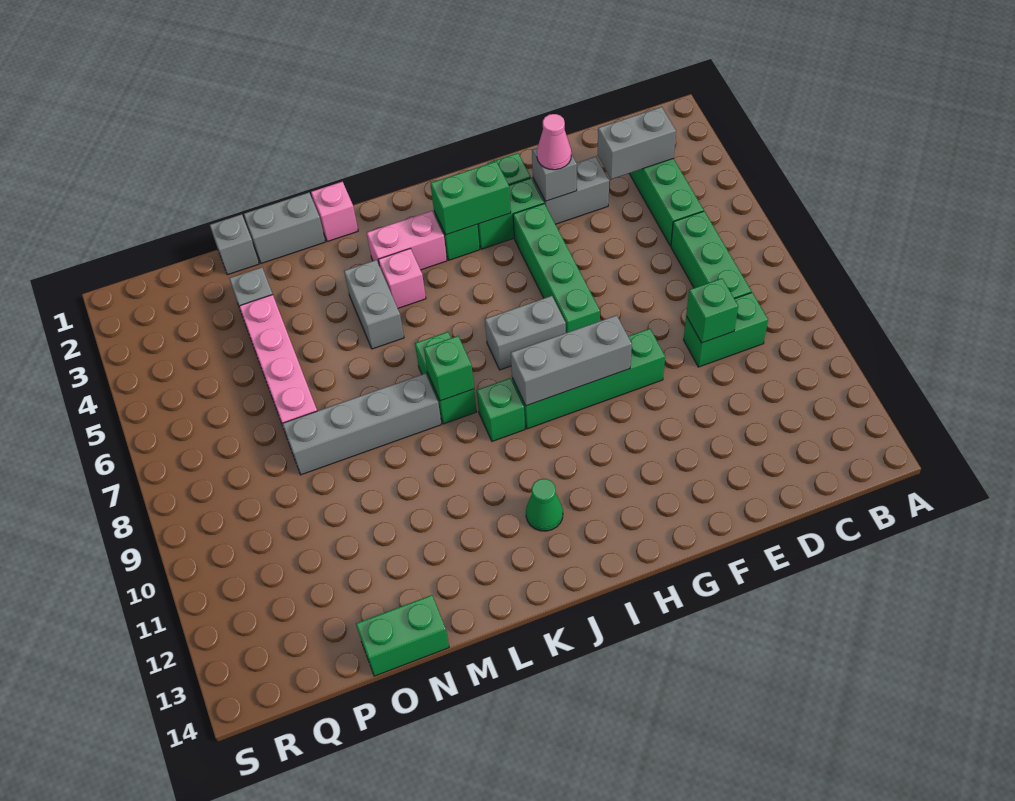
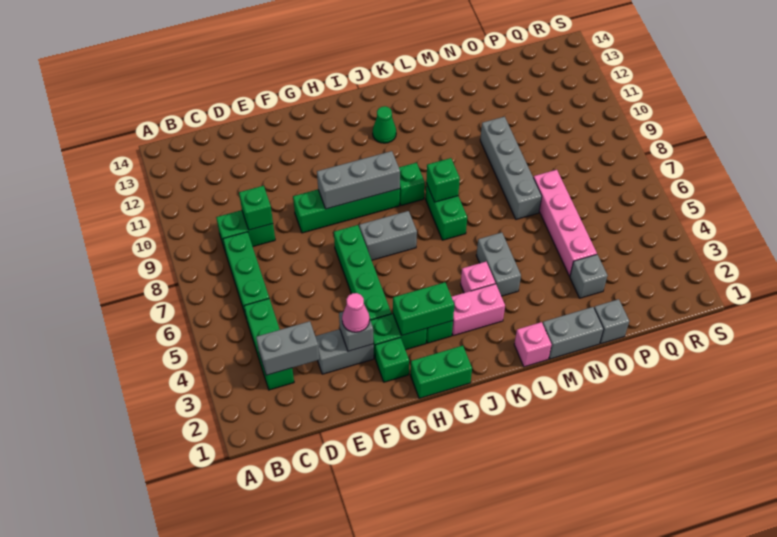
grey 1x4 brick [283,373,442,475] -> grey 1x4 brick turned to [480,117,542,219]
green 1x2 brick [356,595,449,676] -> green 1x2 brick moved to [410,345,472,398]

